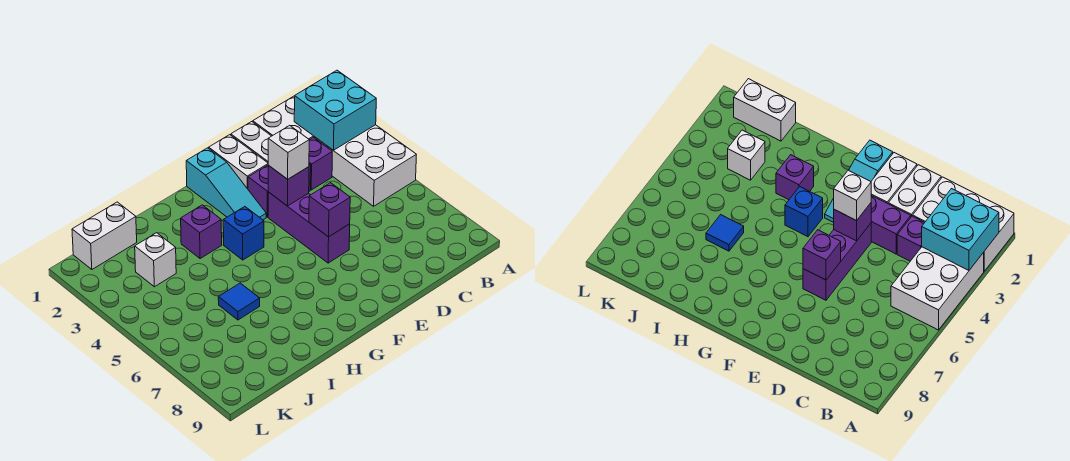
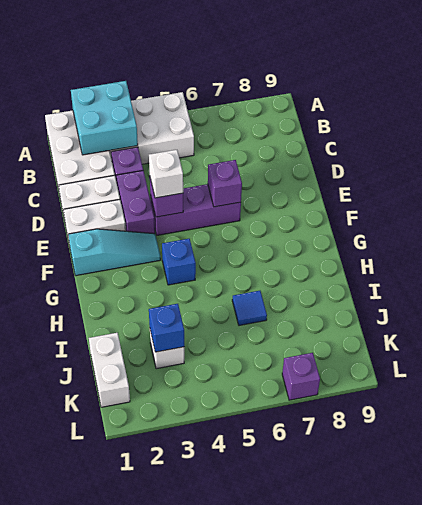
purple 1x1 brick [181,205,222,259] -> purple 1x1 brick moved to [282,353,320,400]
none -> blue 1x1 brick [149,304,184,352]

